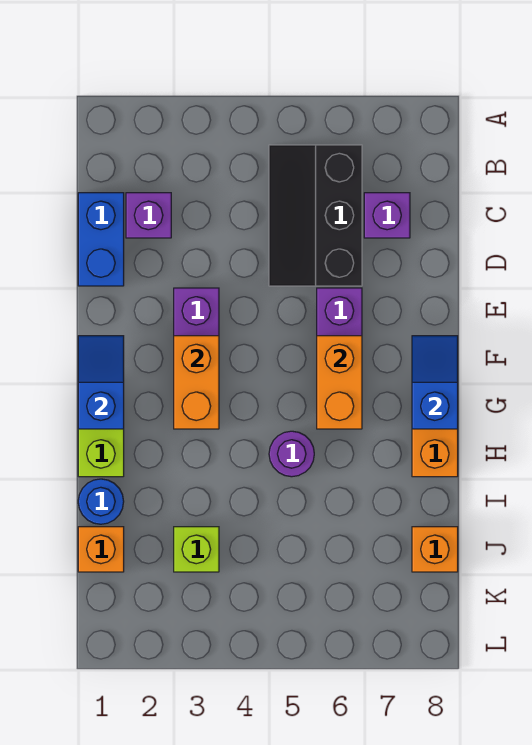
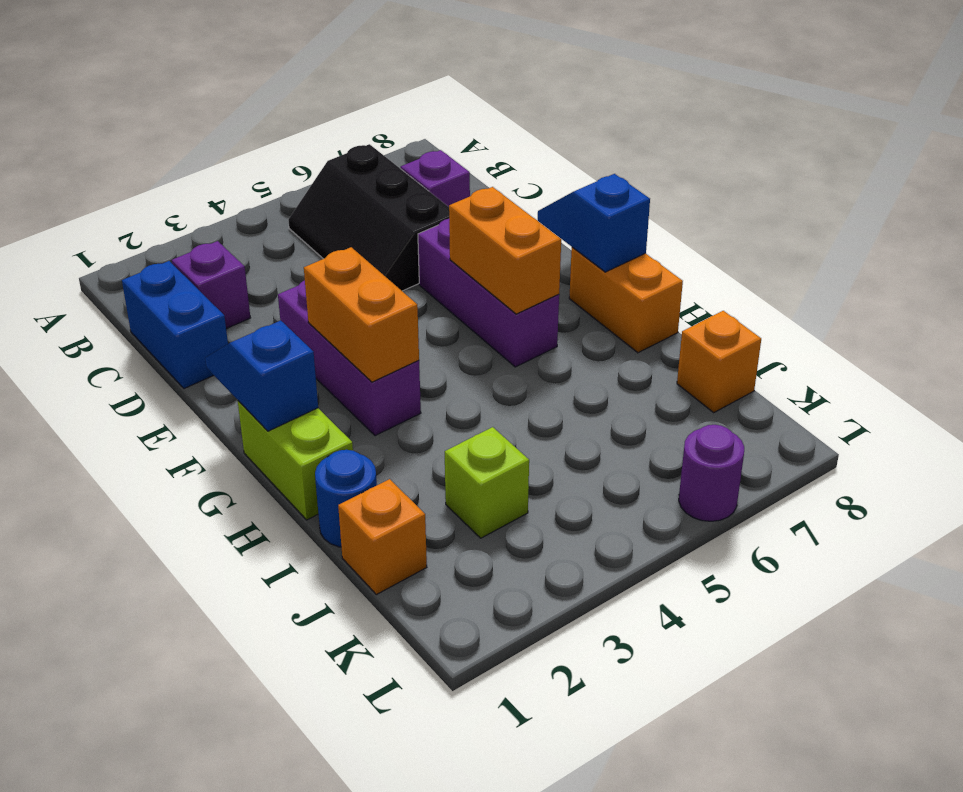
purple 1x1 round brick [269,431,314,477] -> purple 1x1 round brick moved to [679,425,744,521]

